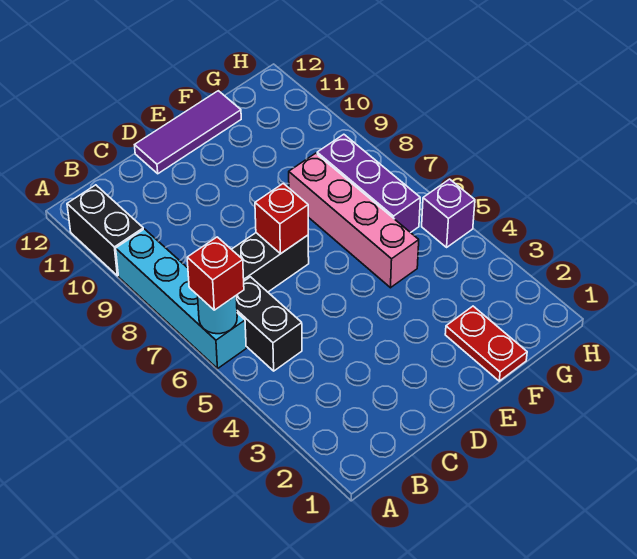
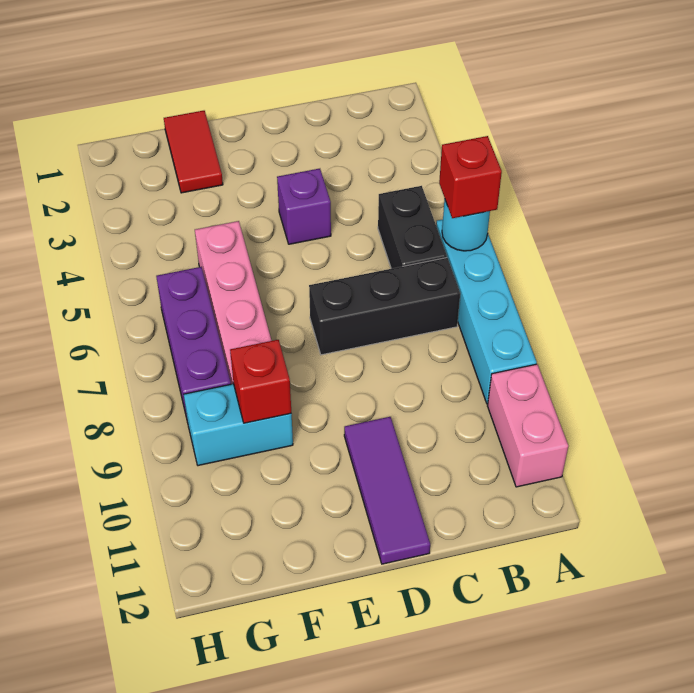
black 1x2 brick [67,185,143,276] -> pink 1x2 brick [488,364,568,487]
red 1x1 brick [255,183,308,254] -> red 1x1 brick moved to [230,340,291,423]
purple 1x3 tile [135,91,241,174] -> purple 1x3 tile turned to [344,417,430,564]
red 1x2 plate [445,306,527,381] -> red 1x2 tile [164,111,223,193]
none -> cyan 1x2 brick [184,384,293,466]
purple 1x1 brick [422,179,475,247] -> purple 1x1 brick moved to [277,169,331,244]

